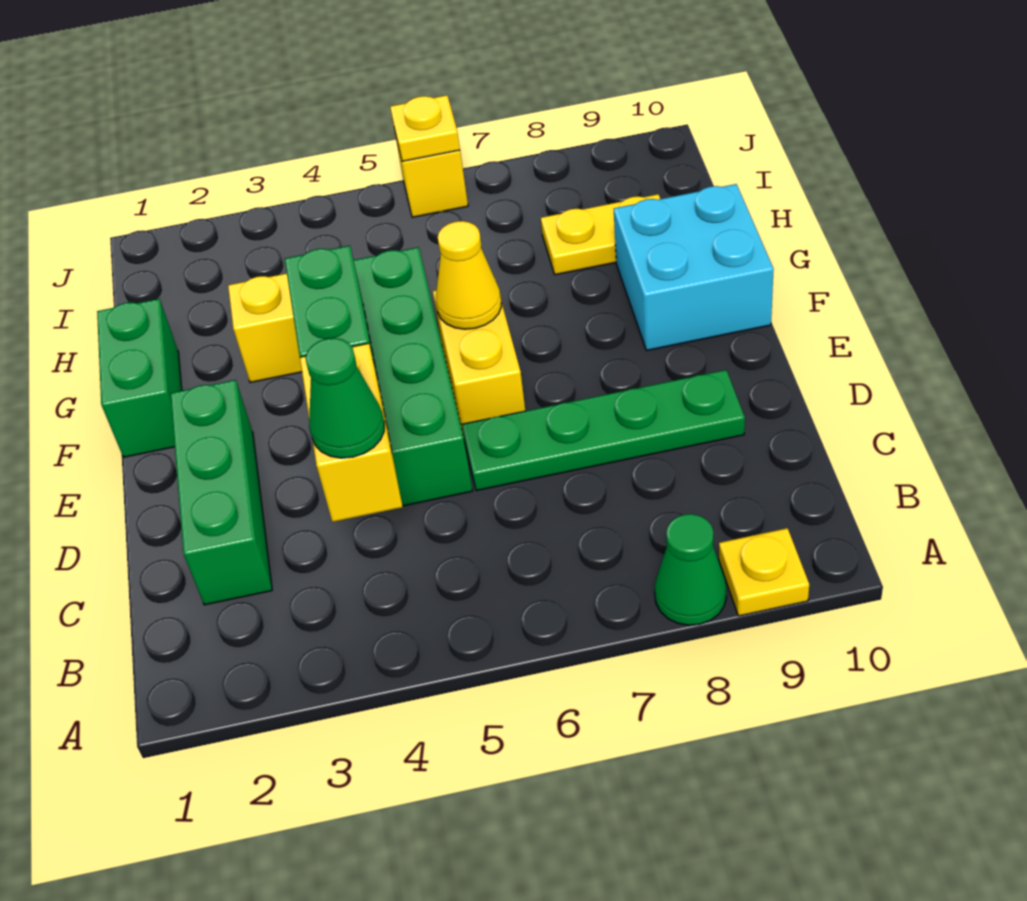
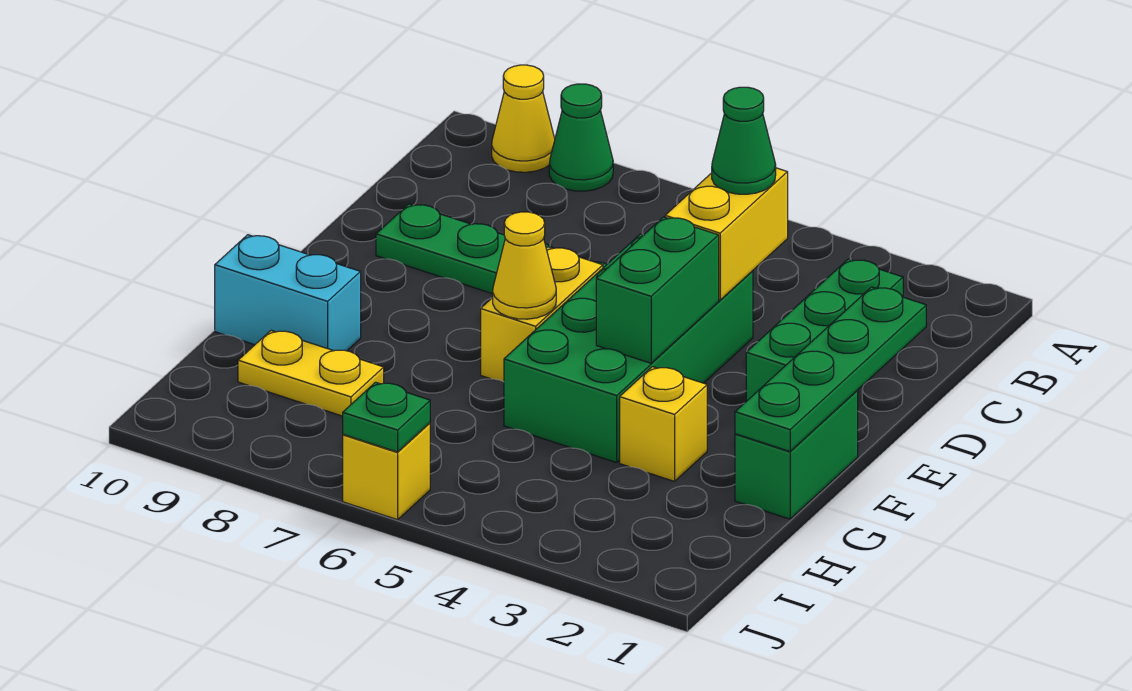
yellow 1x1 plate [719,528,809,616] -> yellow 1x1 cone [492,65,555,172]
none -> green 1x4 plate [735,287,926,451]
cyan 2x2 brick [614,184,774,350] -> cyan 1x2 brick [215,235,361,351]
yellow 1x1 plate [390,95,460,161] -> green 1x1 plate [343,382,430,452]

